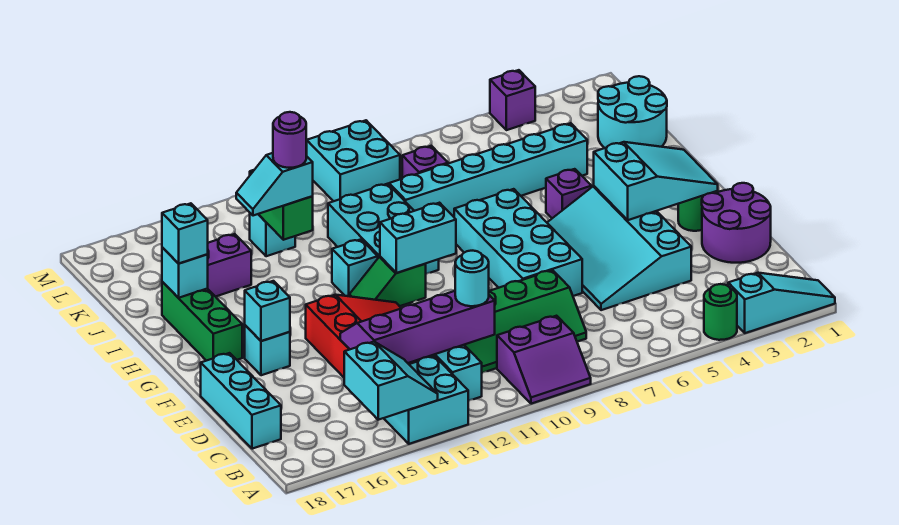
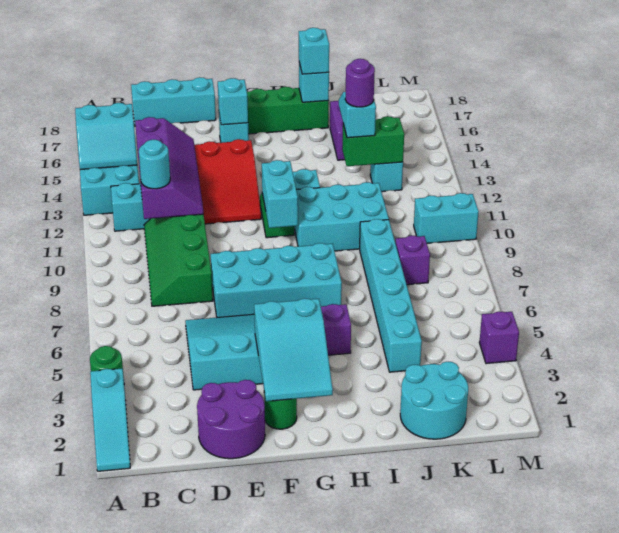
purple 2x2 slope [497,316,591,404] -> none
cyan 2x2 brick [307,120,400,201] -> cyan 1x2 brick [414,193,479,243]

